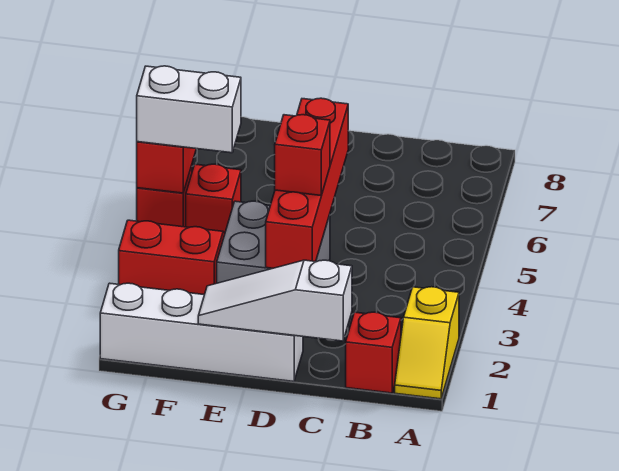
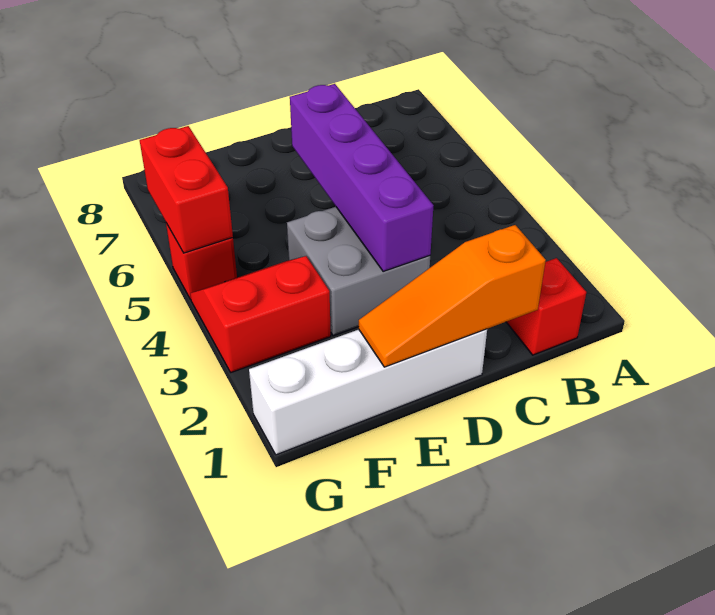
yellow 1x2 slope [395,287,459,399] -> none
white 1x3 slope [198,260,352,341] -> orange 1x3 slope [359,225,546,367]
red 1x4 brick [266,98,348,268] -> purple 1x4 brick [290,84,433,272]
red 1x1 brick [275,115,330,196] -> none
red 1x1 brick [186,164,241,232] -> none
white 1x2 brick [137,66,241,153] -> none

